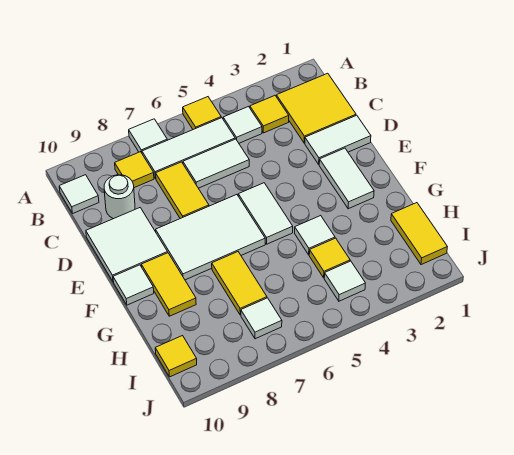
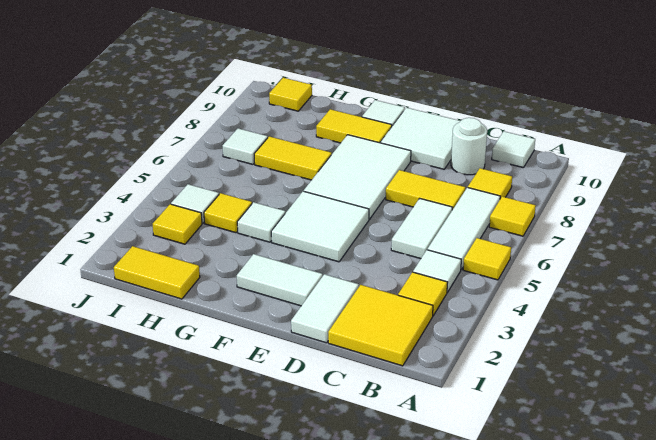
white 1x1 tile [129,119,167,153] -> yellow 1x1 tile [489,197,536,236]
white 1x2 tile [238,183,293,244] -> white 2x2 tile [271,191,369,262]
none -> yellow 1x1 tile [153,204,202,244]

